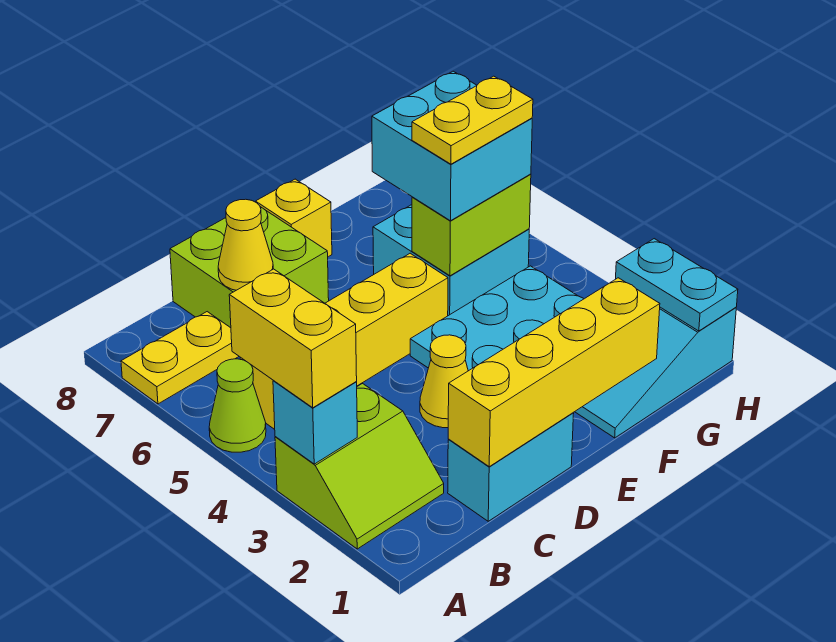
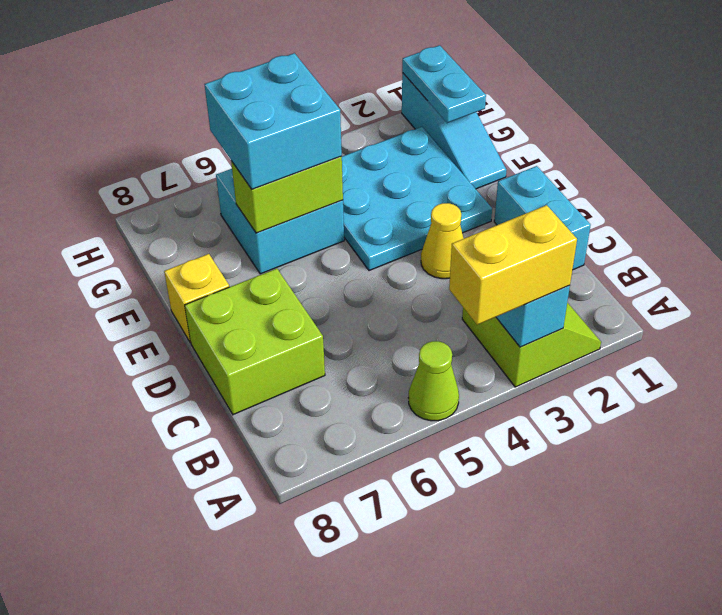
yellow 1x2 plate [121,312,239,404] -> none
yellow 1x4 brick [240,253,448,429] -> none
yellow 1x4 brick [448,278,660,467] -> none
yellow 1x1 cone [218,199,273,290] -> none
lime 1x2 brick [412,174,531,276] -> lime 1x2 brick turned to [231,157,343,233]
yellow 1x2 plate [412,76,533,164] -> none
cyan 1x2 plate [616,239,738,331] -> cyan 1x2 plate turned to [402,45,486,123]

